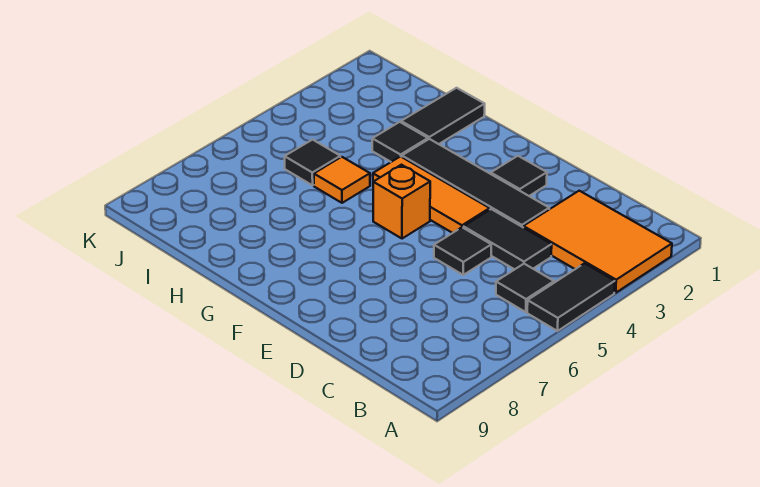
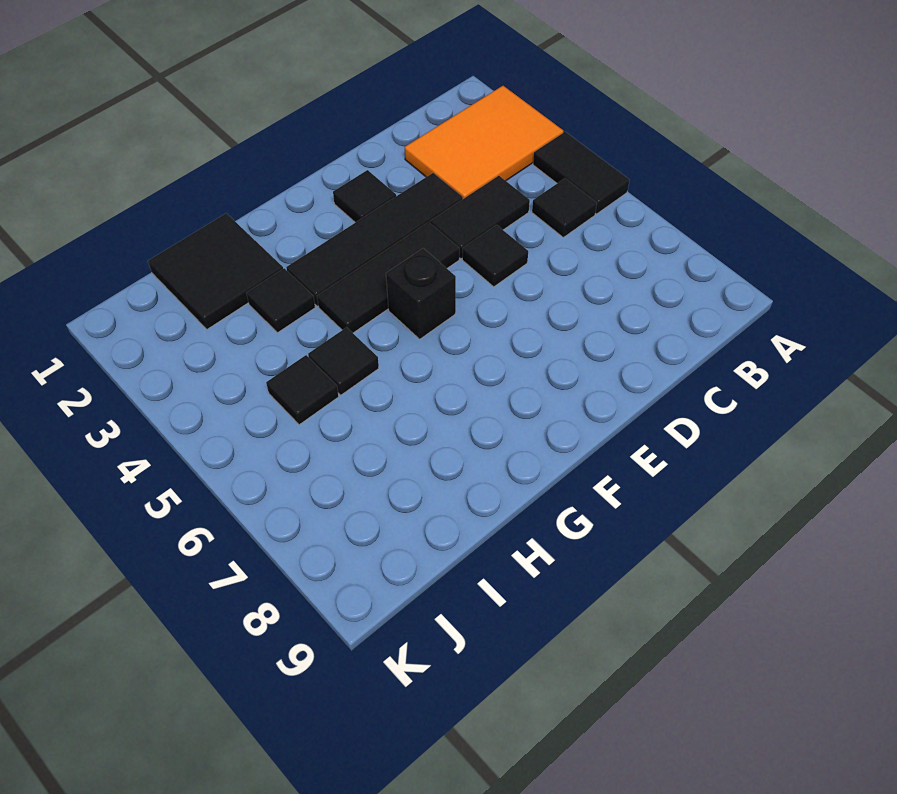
orange 1x3 tile [373,156,490,233] -> black 1x3 tile [317,222,459,333]
orange 1x1 brick [373,165,430,239] -> black 1x1 brick [386,248,456,339]
black 1x2 tile [401,88,485,144] -> black 2x2 tile [148,213,283,329]
orange 1x1 tile [314,157,370,203] -> black 1x1 tile [308,327,379,395]

